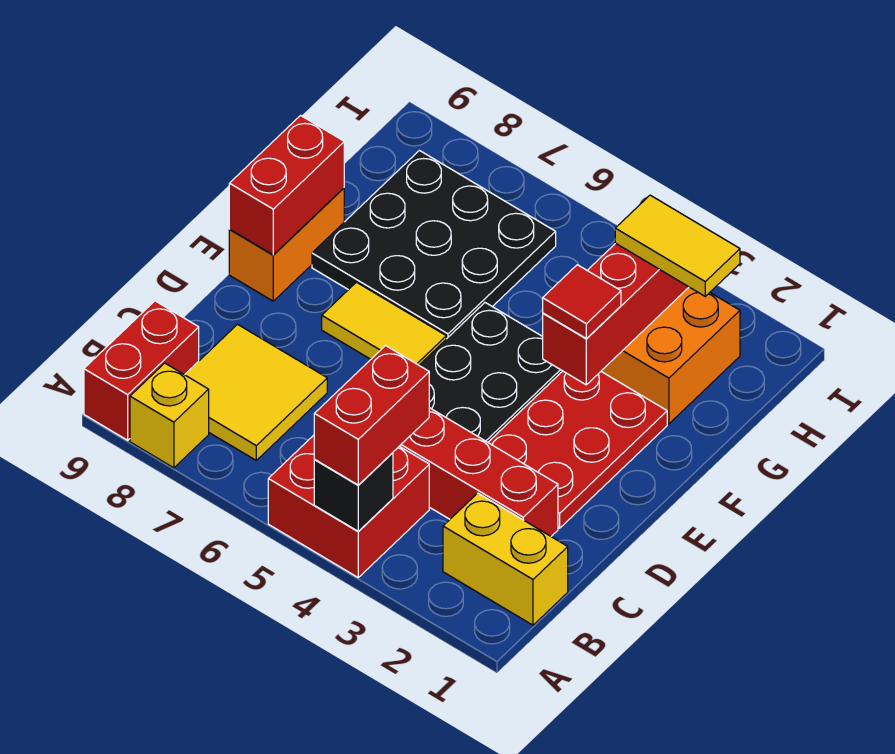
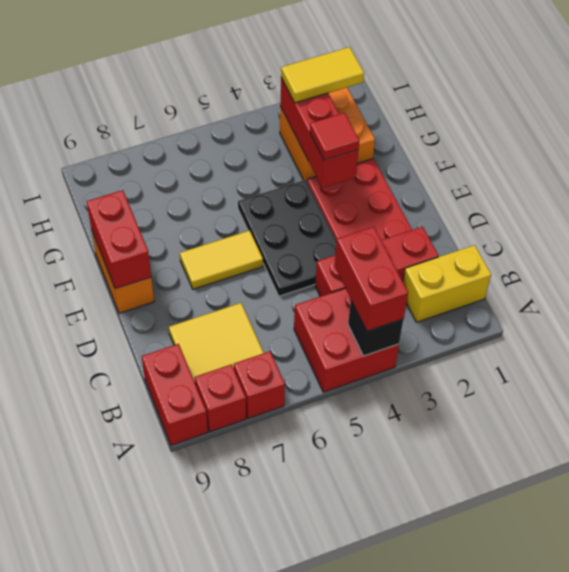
none -> red 1x1 brick [234,351,285,419]
yellow 1x1 brick [130,363,209,468] -> red 1x1 brick [195,364,246,432]
black 3x3 plate [312,151,556,339] -> none

